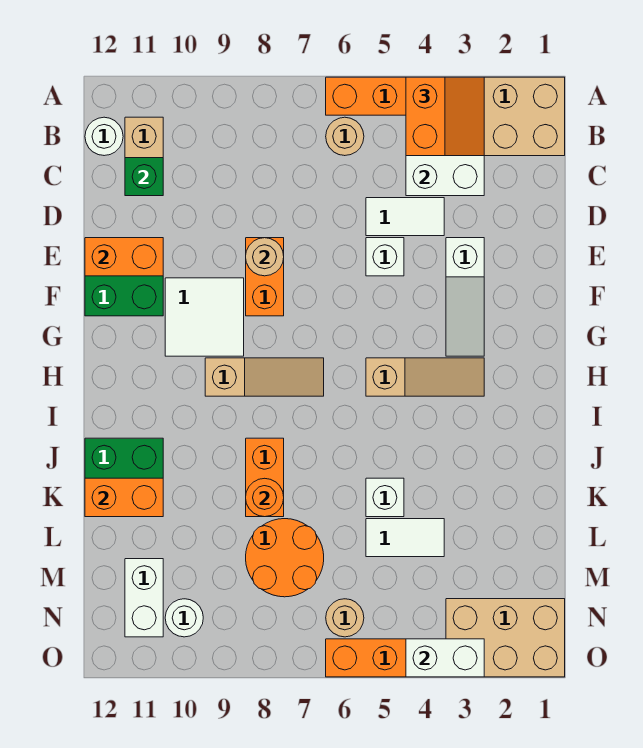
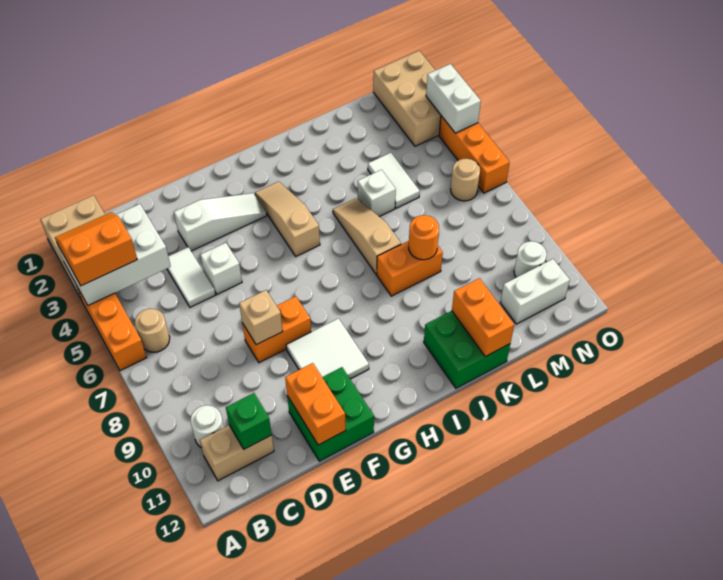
white 1x1 round brick [85,117,123,156] -> white 1x1 round brick moved to [191,405,224,448]
tan 1x1 round brick [246,238,284,276] -> tan 1x1 brick [239,290,283,345]
tan 1x3 slope [205,358,324,396] -> tan 1x3 slope moved to [333,198,401,274]
orange 2x2 round brick [246,519,324,597] -> none

